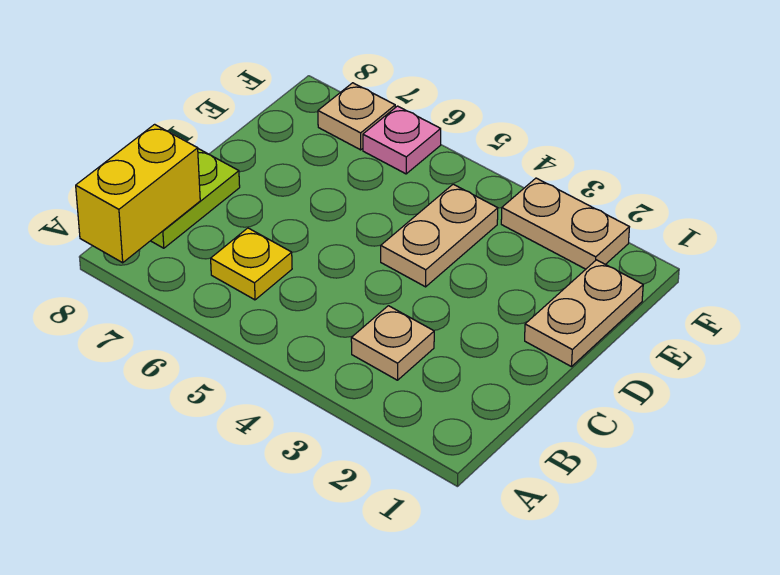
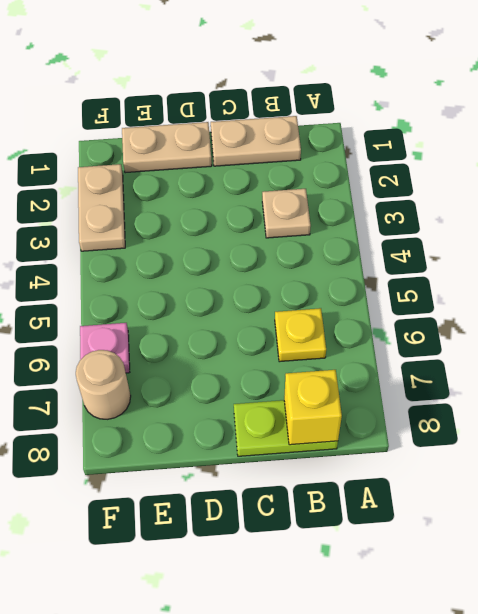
yellow 1x2 brick [76,124,200,263] -> yellow 1x1 brick [284,370,342,445]
tan 1x2 plate [381,184,498,287] -> tan 1x2 plate moved to [211,116,301,166]
tan 1x1 plate [318,83,395,150] -> tan 1x1 round brick [76,350,131,419]

